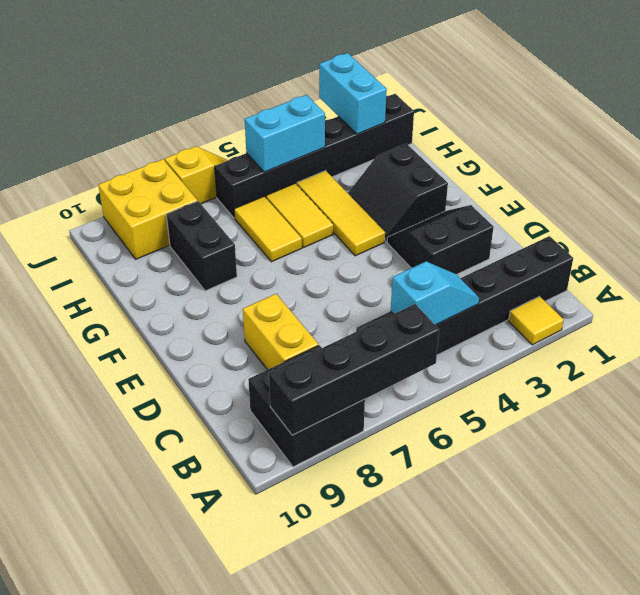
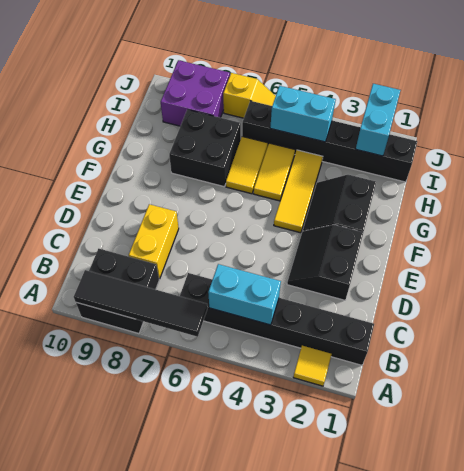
black 1x4 brick [269,304,439,435] -> black 1x4 tile [74,270,207,337]
cyan 1x2 slope [391,262,479,325] -> cyan 1x2 brick [208,264,281,325]
black 2x2 slope [387,205,494,275] -> black 2x2 slope turned to [287,225,363,300]
black 1x2 brick [166,201,237,291] -> black 2x2 brick [169,110,241,187]
yellow 2x2 brick [98,159,197,259] -> purple 2x2 brick [161,60,230,126]

